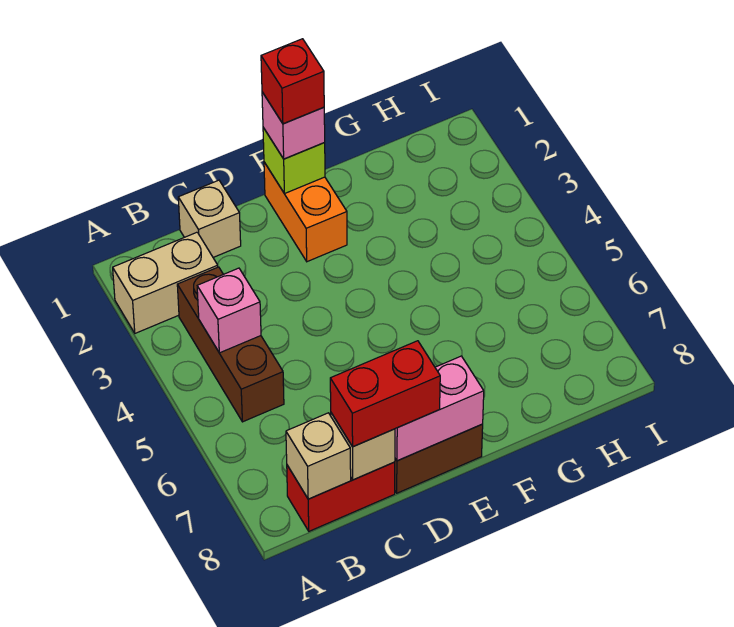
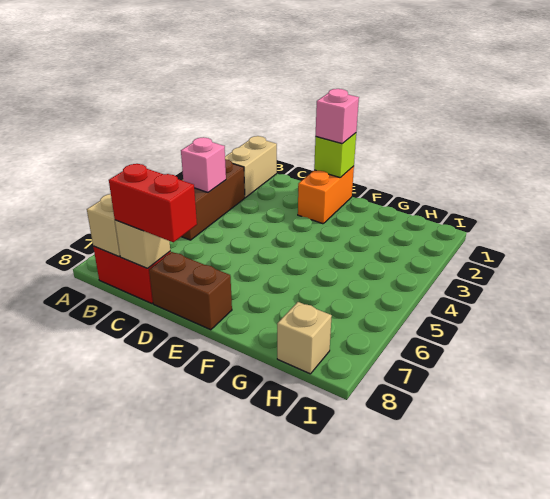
tan 1x2 brick [113,232,218,333] -> tan 1x2 brick turned to [225,136,277,198]
tan 1x1 brick [178,180,241,257] -> tan 1x1 brick moved to [277,302,332,374]
pink 1x2 brick [395,356,484,461] -> none
red 1x1 brick [261,39,324,124] -> none

